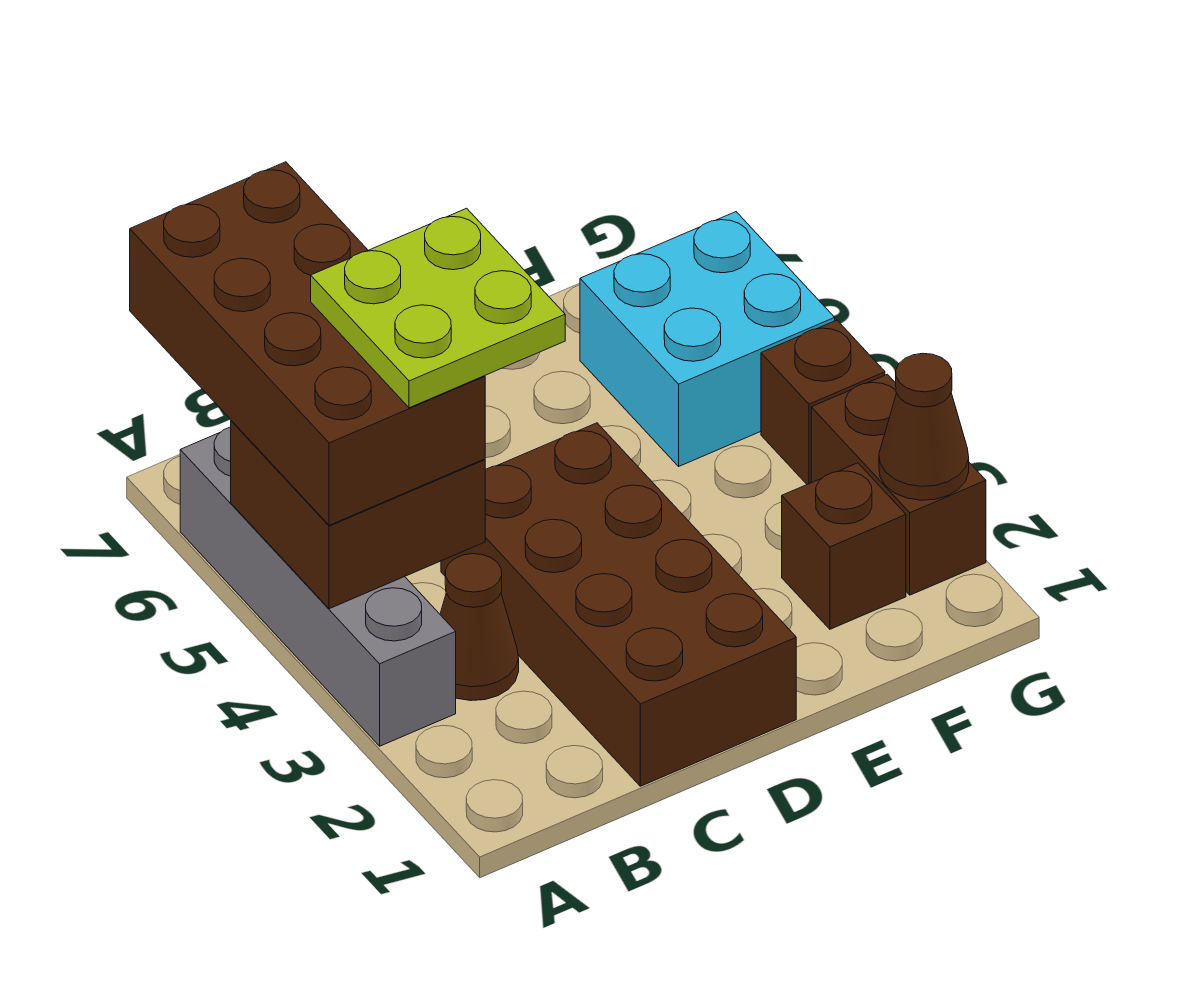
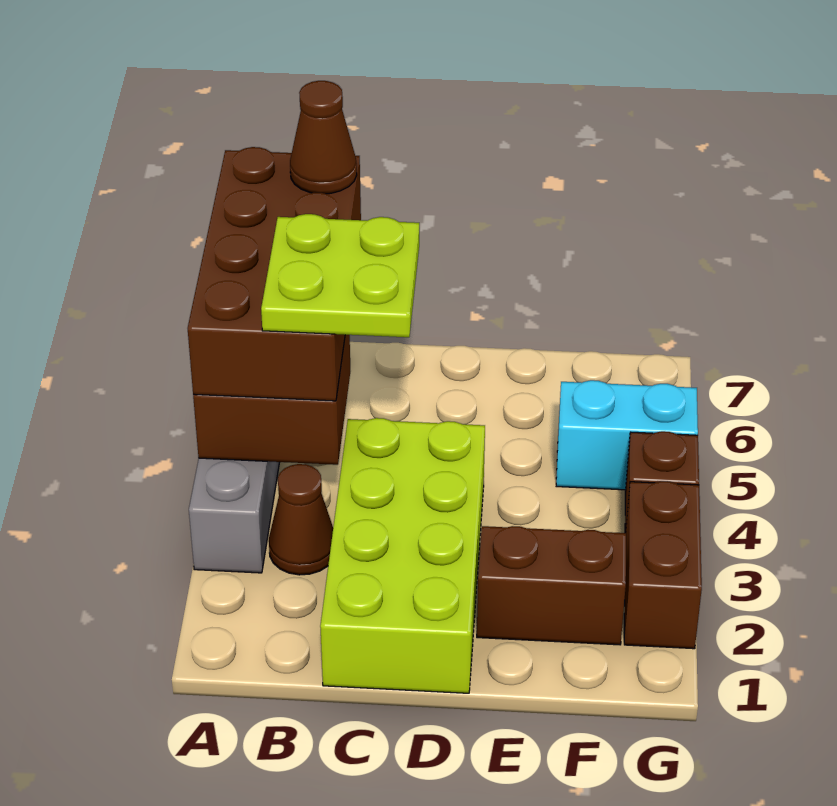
brown 2x4 brick [441,423,796,786] -> lime 2x4 brick [320,418,485,693]
brown 1x1 brick [782,463,906,629] -> brown 1x2 brick [477,526,626,645]
cyan 2x2 brick [580,212,835,466] -> cyan 1x2 brick [556,380,698,490]
brown 1x1 cone [879,353,969,500] -> brown 1x1 cone moved to [290,81,357,194]

